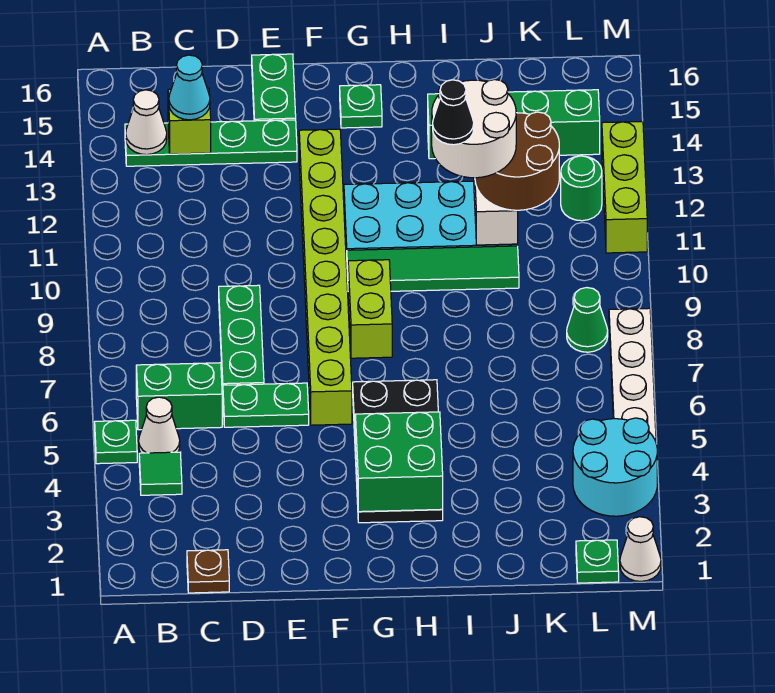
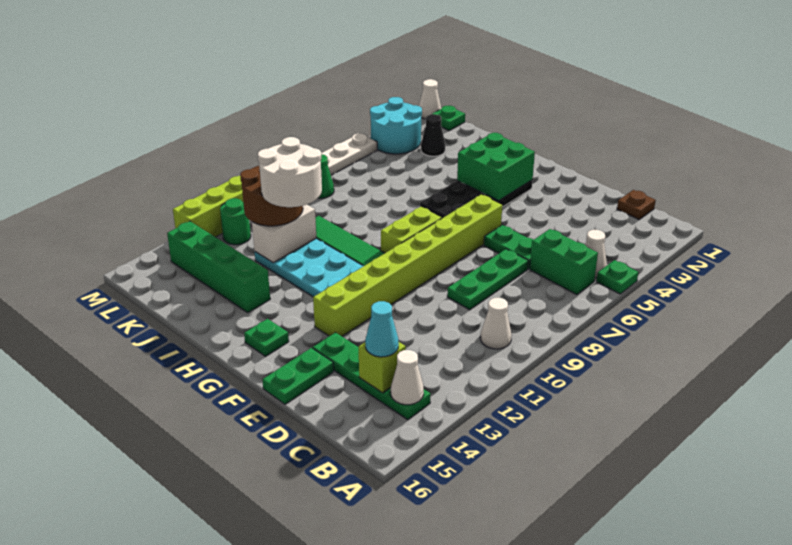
green 1x1 tile [139,452,182,495] -> none
none -> white 1x1 cone [480,298,512,349]
black 1x1 cone [433,80,474,145] -> black 1x1 cone moved to [421,114,445,156]

